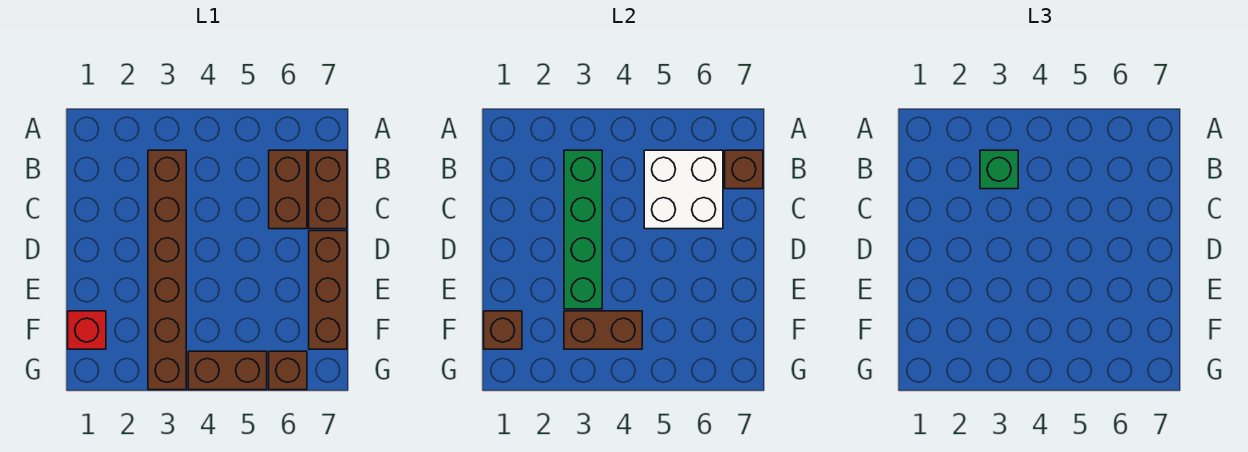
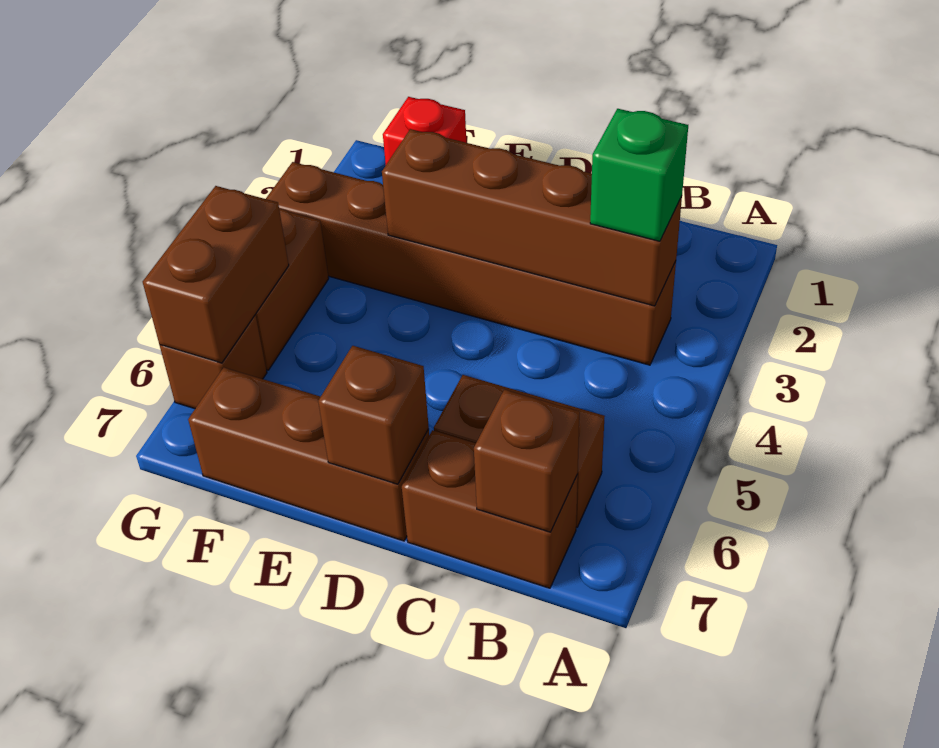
green 1x4 brick [564,150,602,309] -> brown 1x4 brick [382,129,682,306]
white 2x2 brick [644,150,723,229] -> none
brown 1x1 brick [484,311,522,349] -> brown 1x1 brick moved to [318,346,429,484]
brown 1x2 brick [564,311,642,349] -> brown 1x2 brick moved to [143,186,289,363]

